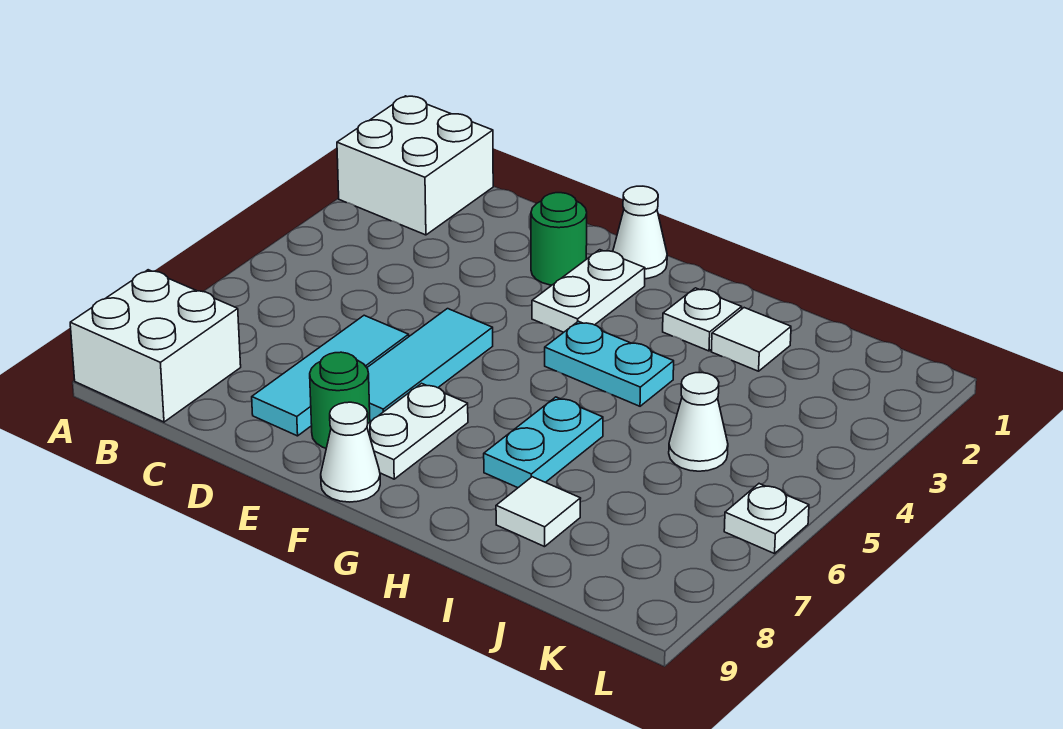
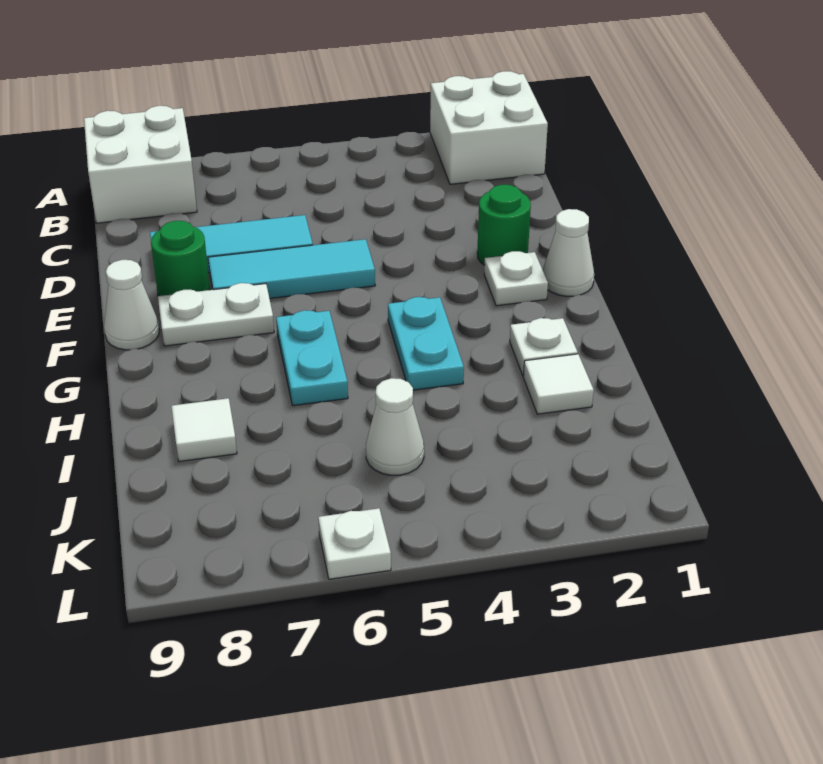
white 1x2 plate [532,250,645,332] -> white 1x1 plate [484,251,548,306]
cyan 1x2 plate [484,397,603,488] -> cyan 1x2 plate turned to [276,310,348,406]

